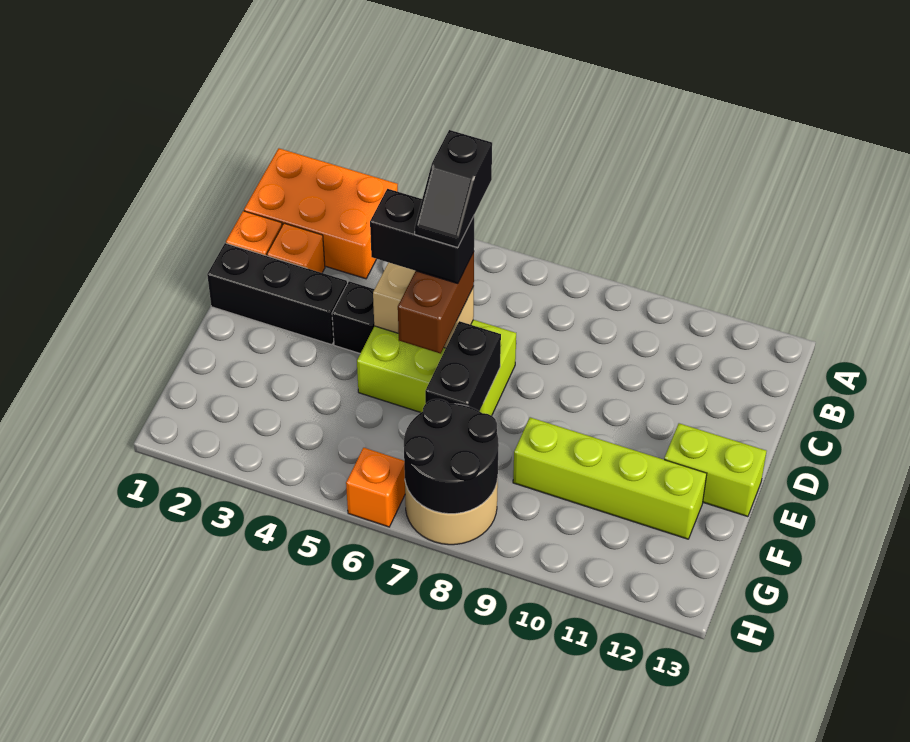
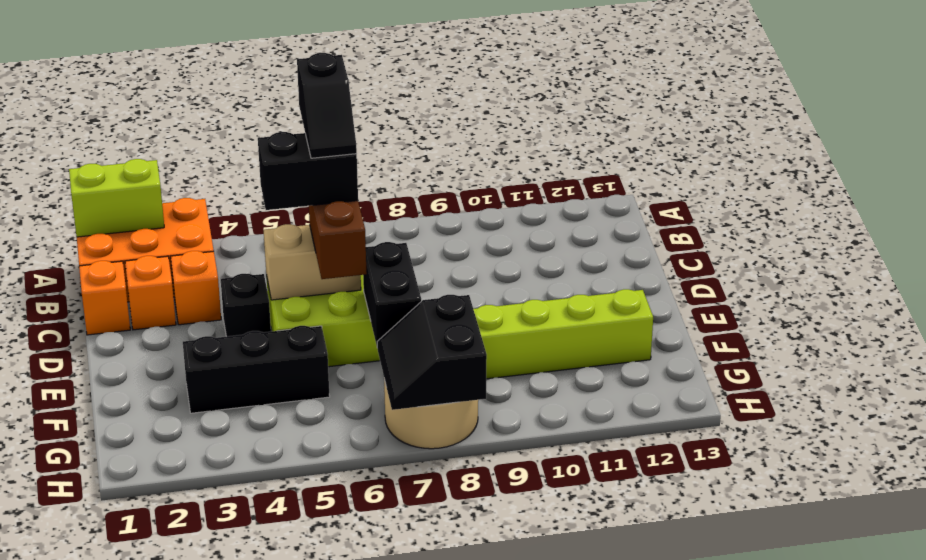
black 1x3 brick [207,243,347,345] -> black 1x3 brick moved to [183,326,330,413]
lime 1x2 brick [664,423,766,517] -> lime 1x2 brick moved to [69,159,164,237]
black 2x2 round brick [404,399,499,514] -> black 2x2 slope [377,295,487,410]
orange 1x1 brick [346,448,405,527] -> orange 1x1 brick moved to [171,251,221,325]

